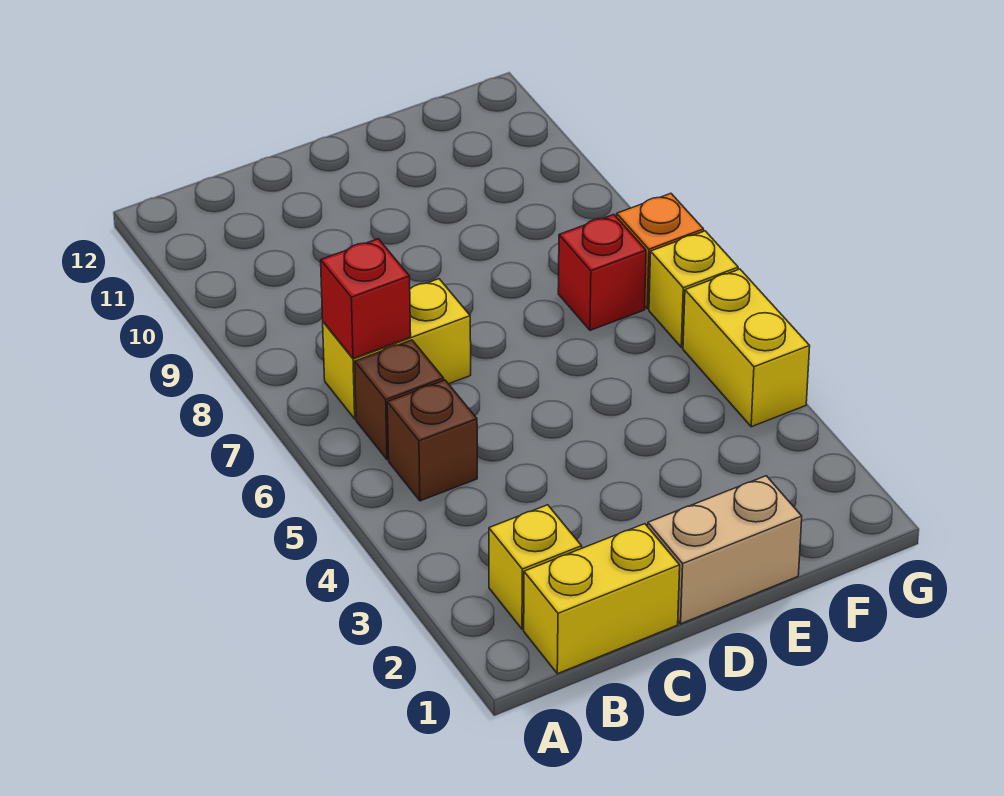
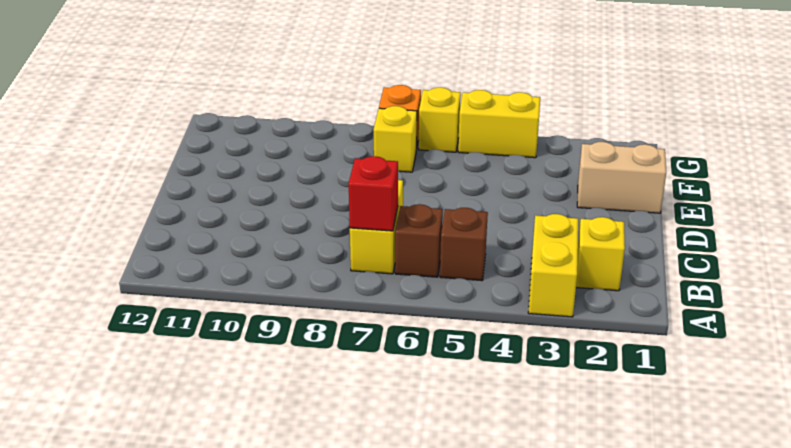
yellow 1x2 brick [524,524,680,674] -> yellow 1x2 brick moved to [528,214,578,317]
tan 1x2 brick [648,476,802,624] -> tan 1x2 brick turned to [577,142,666,213]
red 1x1 brick [558,214,646,330] -> yellow 1x1 brick [374,106,417,172]

